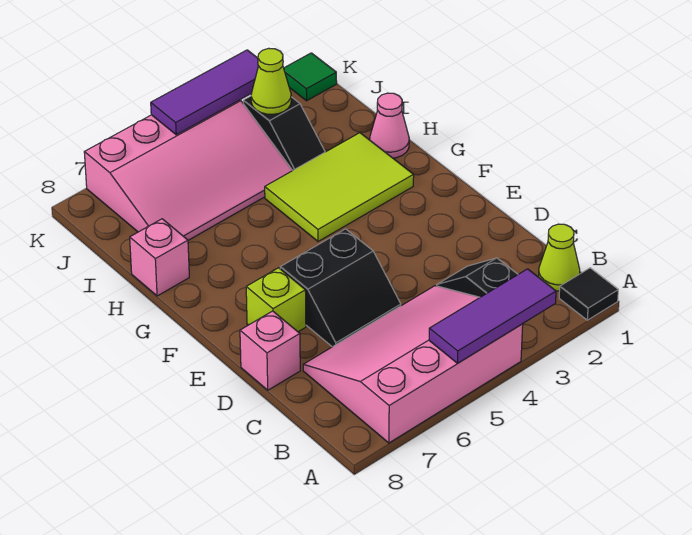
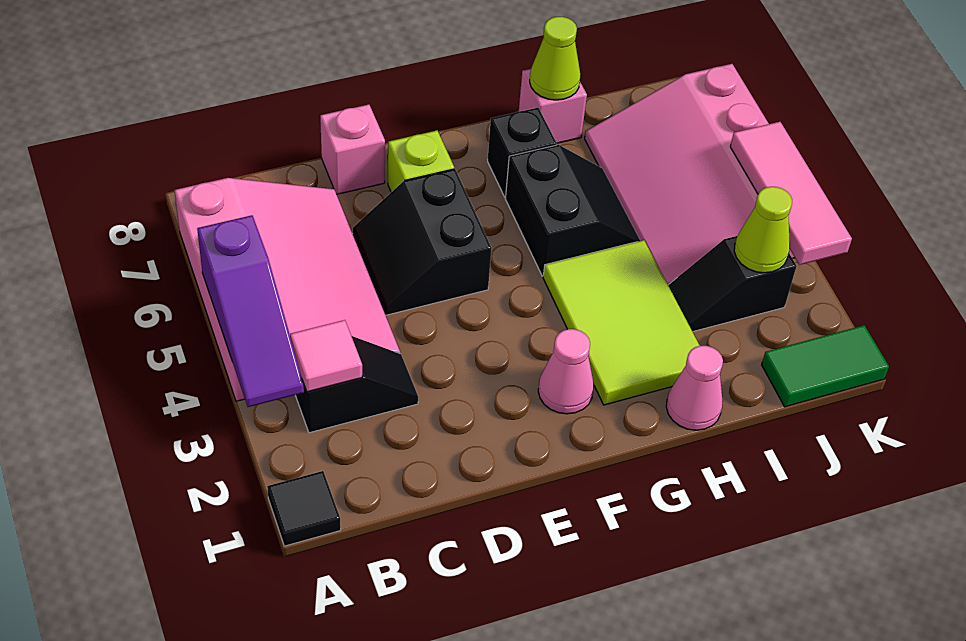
purple 1x3 tile [429,269,556,363] -> purple 1x3 slope [197,215,304,407]
lime 1x1 cone [539,224,580,291] -> lime 1x1 cone moved to [530,17,580,100]
none -> pink 1x1 tile [290,320,362,392]
none -> pink 1x1 cone [538,329,594,414]
none -> black 2x2 slope [506,145,640,276]
none -> black 1x1 brick [488,108,557,197]
green 1x1 tile [284,53,337,101] -> green 1x2 tile [762,325,889,407]
purple 1x3 tile [151,50,258,135] -> pink 1x3 tile [730,122,852,265]

